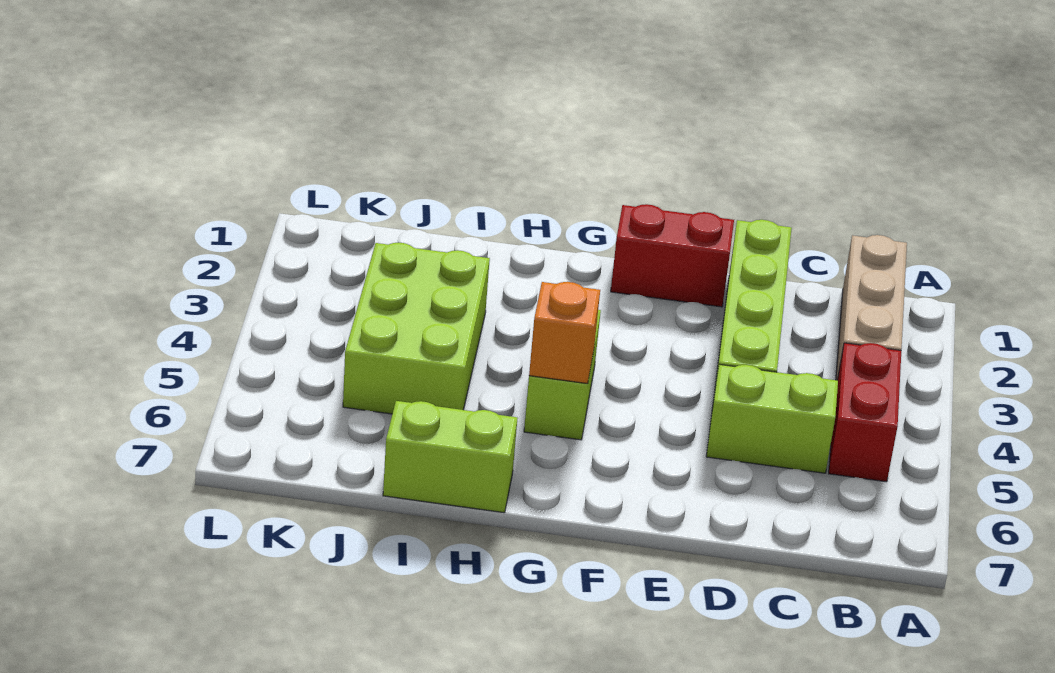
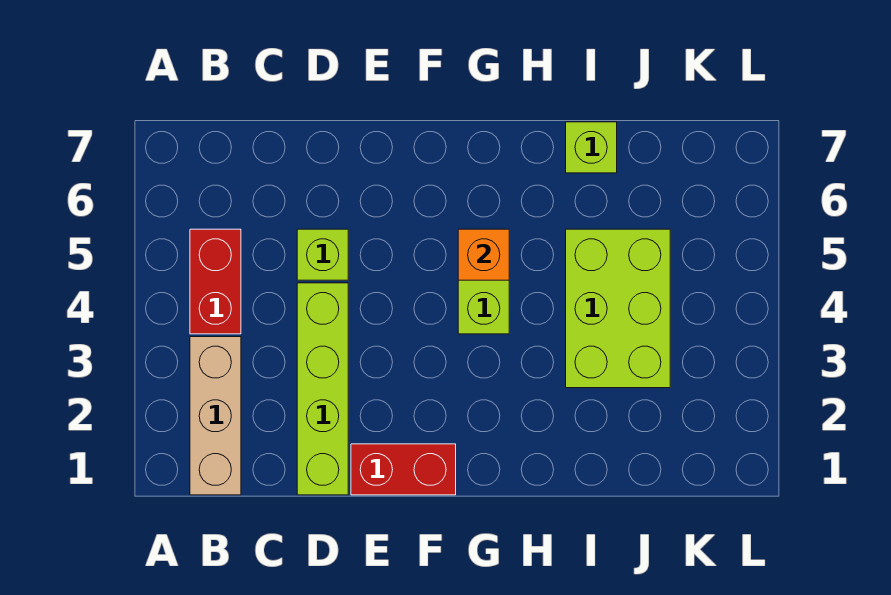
lime 1x2 brick [706,364,838,473] -> lime 1x1 brick [297,229,348,280]
lime 1x2 brick [383,401,517,513] -> lime 1x1 brick [566,122,617,173]

